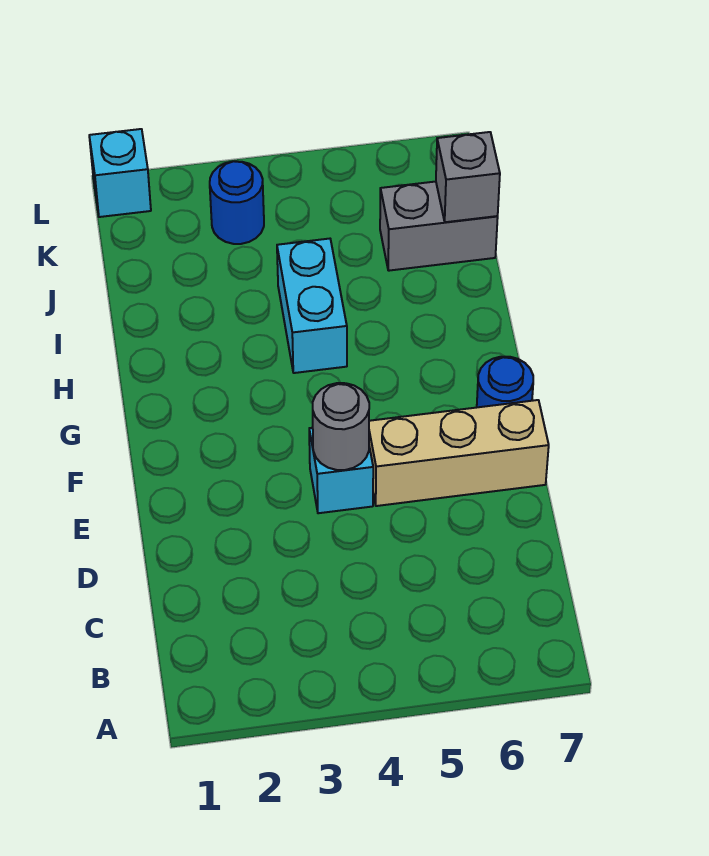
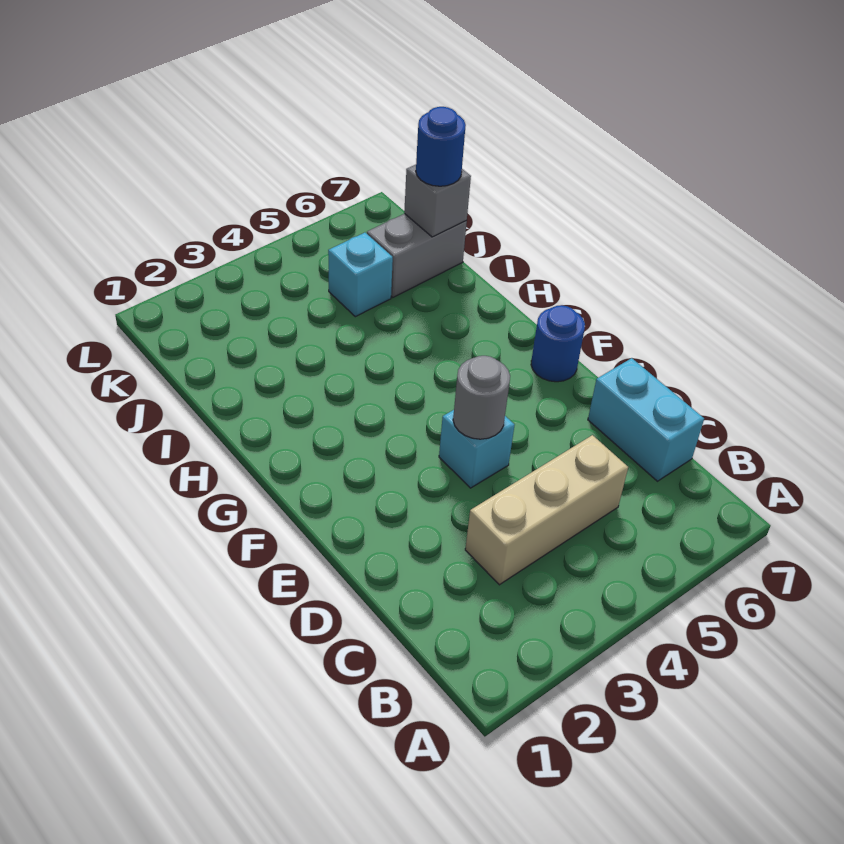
tan 1x3 brick [369,400,549,506] -> tan 1x3 brick moved to [465,435,628,585]
cyan 1x2 brick [277,239,347,373] -> cyan 1x2 brick moved to [588,358,704,481]
blue 1x1 round brick [210,161,264,244] -> blue 1x1 round brick moved to [416,107,466,186]
cyan 1x1 brick [89,129,151,217] -> cyan 1x1 brick moved to [328,233,393,317]

